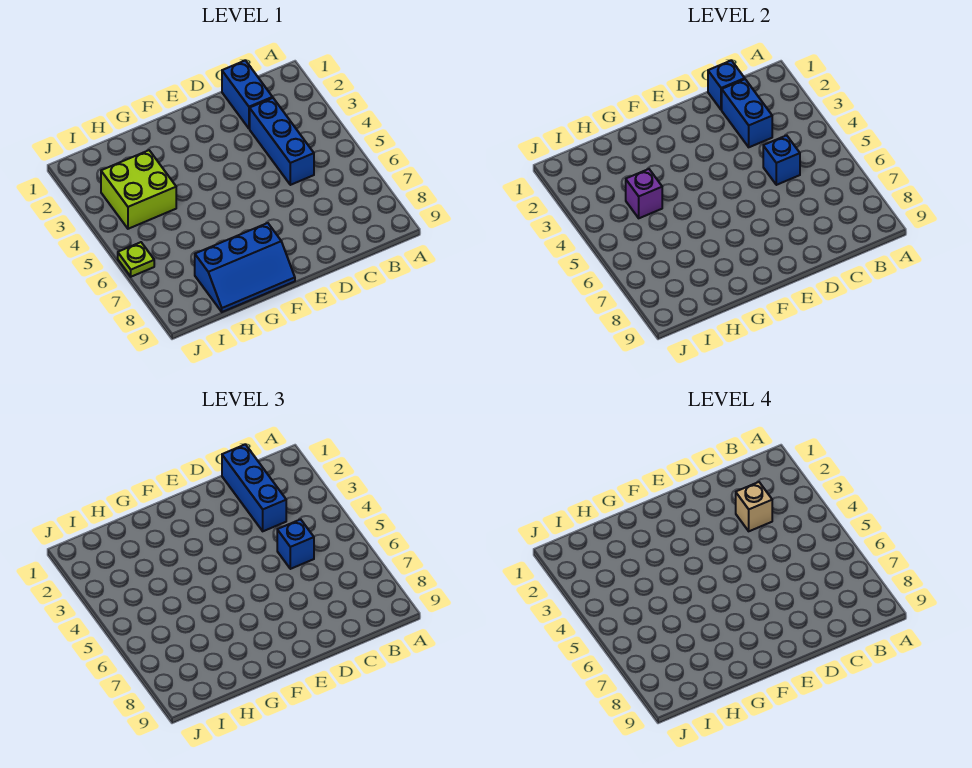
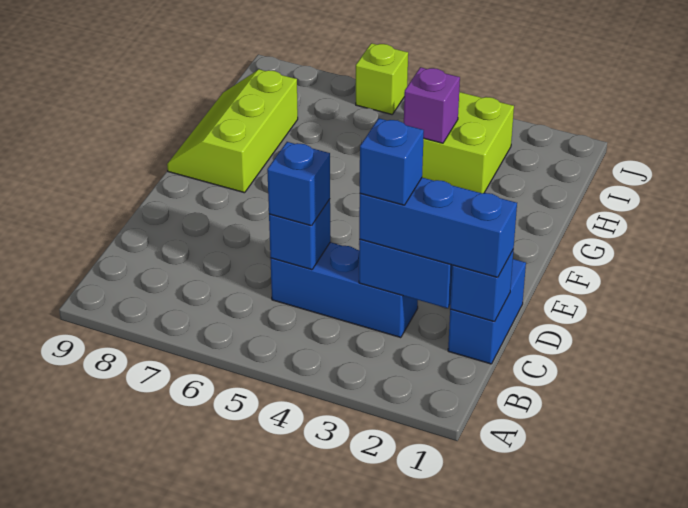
blue 1x2 brick [222,60,272,129] -> blue 1x2 brick turned to [448,259,526,364]
tan 1x1 brick [736,482,772,531] -> blue 1x1 brick [360,118,424,205]
blue 2x3 slope [195,223,295,312] -> lime 2x3 slope [167,69,298,193]
lime 1x1 plate [118,242,154,277] -> lime 1x1 brick [356,43,408,114]

